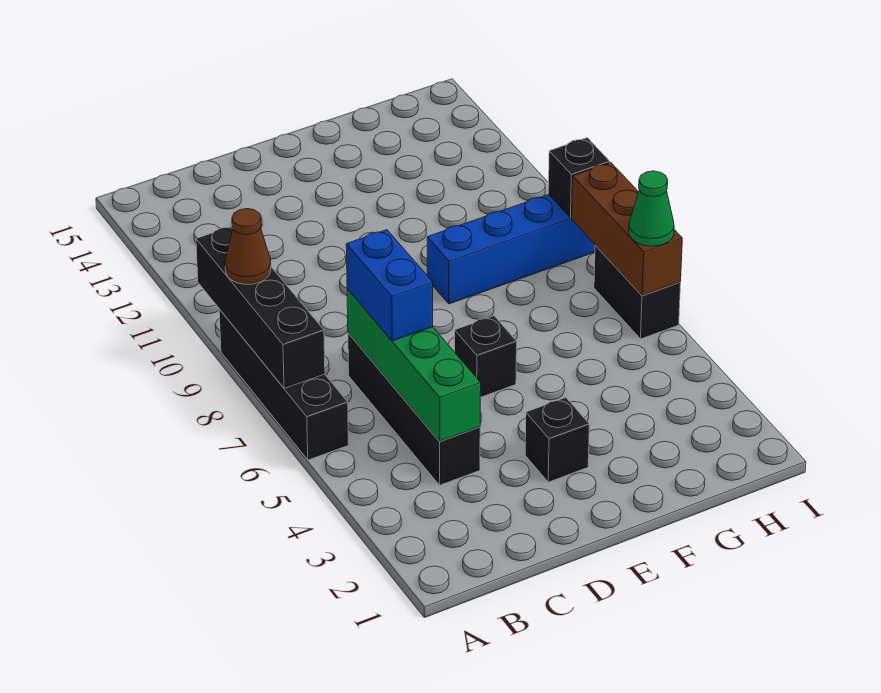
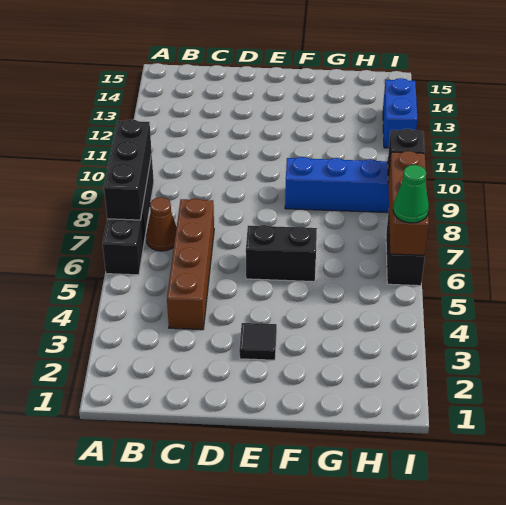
black 1x4 brick [196,226,325,388] -> black 1x3 brick [104,119,152,220]
brown 1x1 cone [225,209,271,284] -> brown 1x1 cone moved to [146,197,177,251]
black 1x4 brick [348,333,480,485] -> brown 1x4 brick [167,199,214,330]
green 1x4 brick [347,289,481,441] -> none
blue 1x2 brick [346,230,433,341] -> blue 1x2 brick moved to [383,78,417,148]
black 1x1 brick [525,398,589,482] -> black 1x1 tile [239,323,277,360]
black 1x1 brick [455,316,517,397] -> black 1x2 brick [246,225,317,282]

